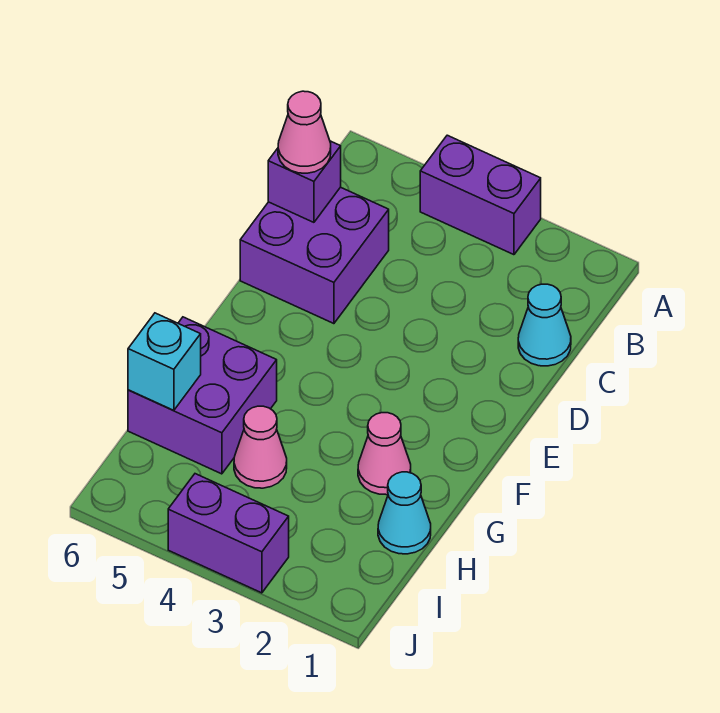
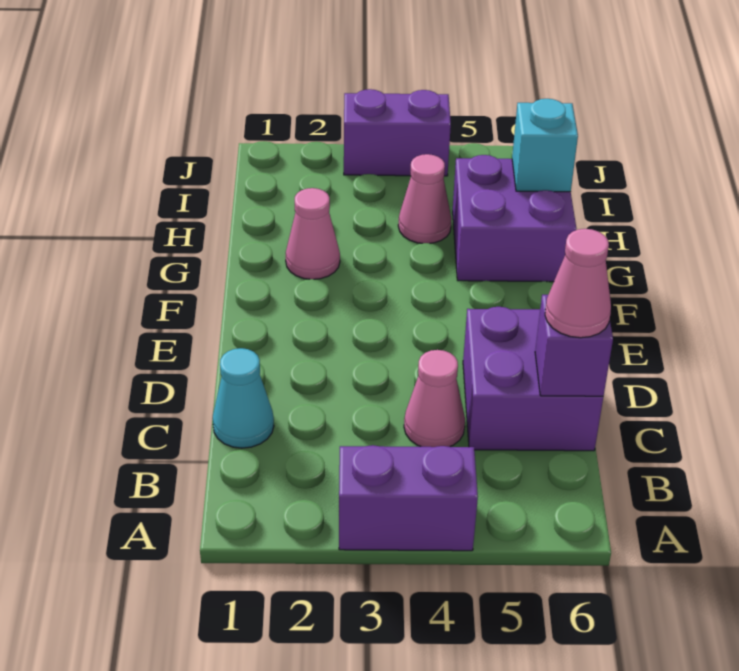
none -> pink 1x1 cone [404,350,465,447]
cyan 1x1 cone [378,472,431,554] -> none

